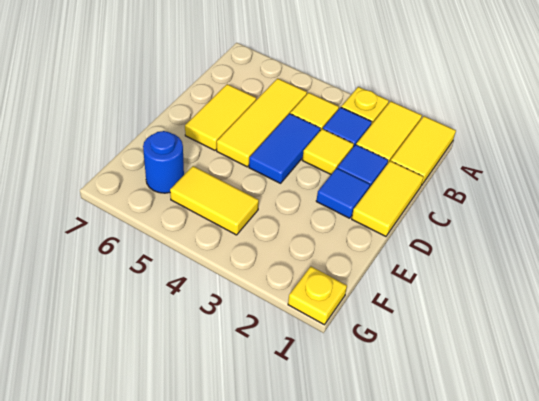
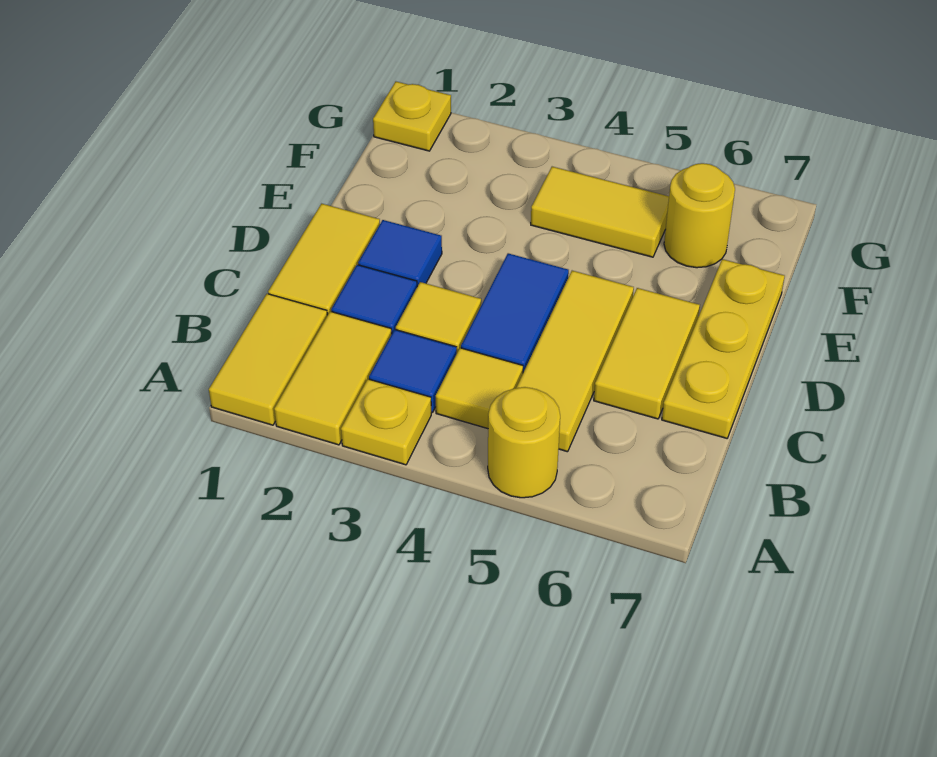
none -> yellow 1x1 round brick [488,387,560,498]
none -> yellow 1x3 plate [662,259,785,438]
blue 1x1 round brick [143,131,184,193] -> yellow 1x1 round brick [664,163,735,268]

